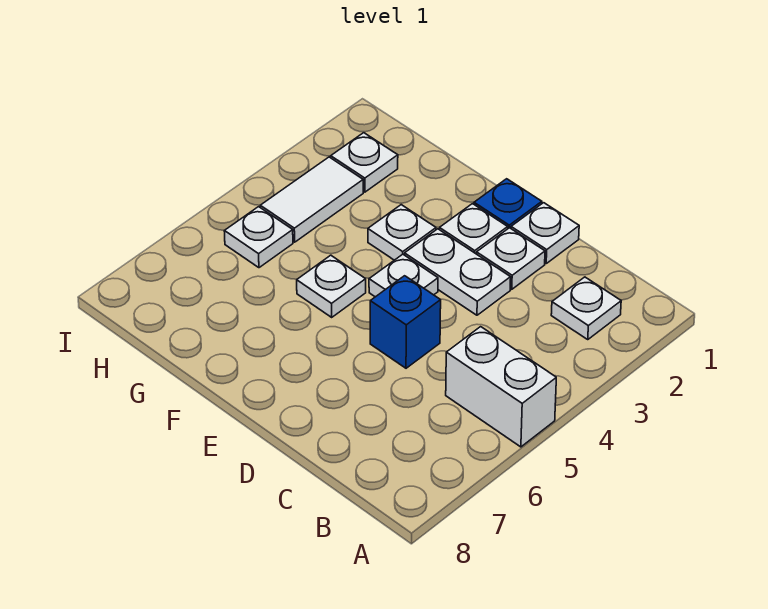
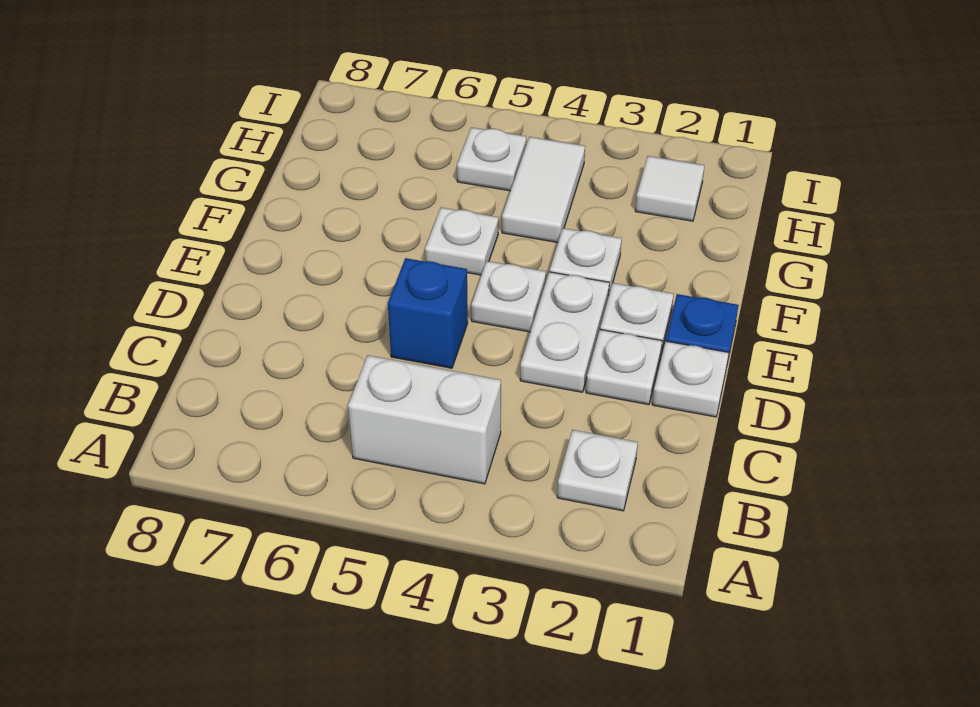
white 1x2 brick [446,327,556,447] -> white 1x2 brick turned to [348,355,501,484]
white 1x1 plate [331,133,398,192] -> white 1x1 tile [635,156,705,221]
white 1x2 tile [260,157,363,242] -> white 1x2 tile turned to [502,137,585,243]

